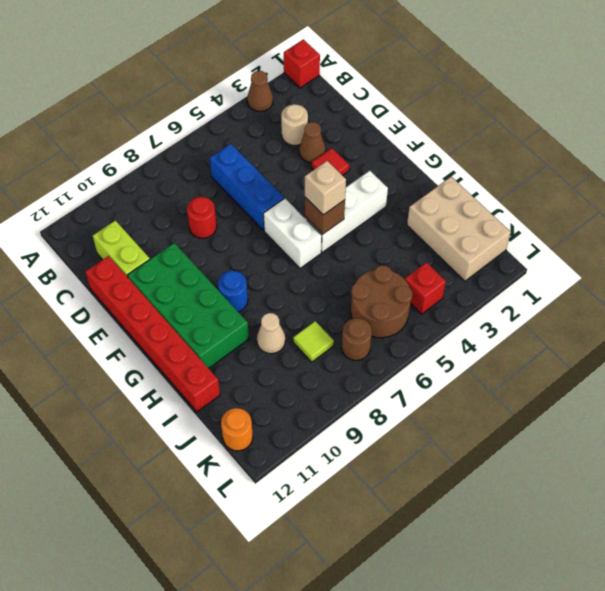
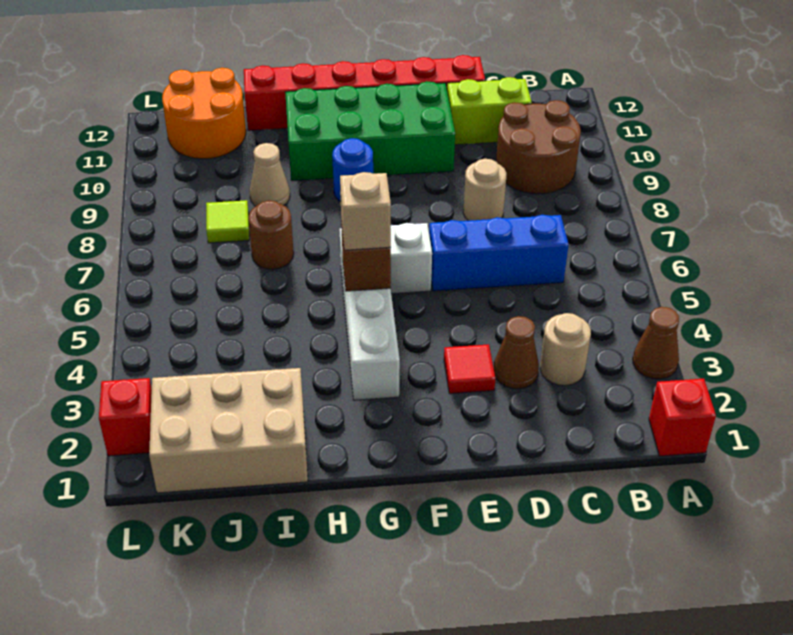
red 1x1 round brick [187,197,217,238] -> tan 1x1 round brick [463,159,506,221]
brown 2x2 round brick [351,265,413,338] -> brown 2x2 round brick moved to [496,100,581,194]
red 1x1 brick [405,262,446,314] -> red 1x1 brick moved to [99,378,152,456]
brown 1x1 round brick [342,318,372,360] -> brown 1x1 round brick moved to [248,200,294,269]
orange 1x1 round brick [221,408,253,451] -> orange 2x2 round brick [162,68,246,159]

